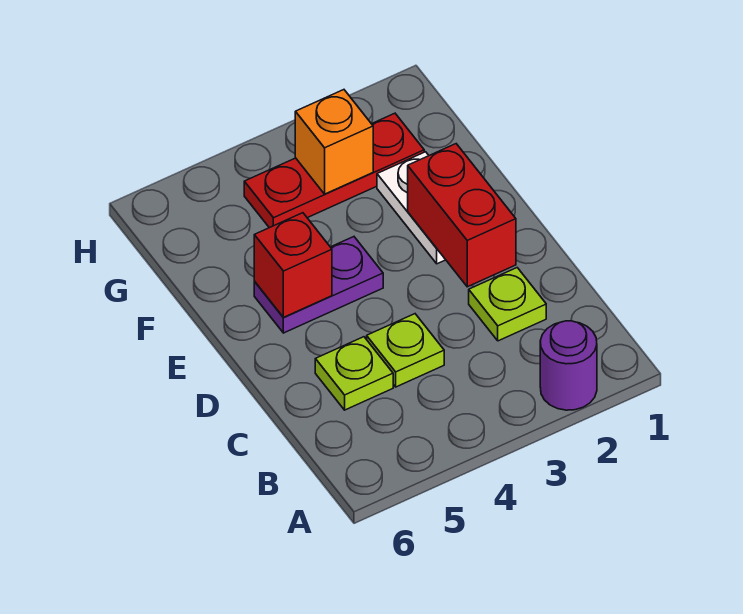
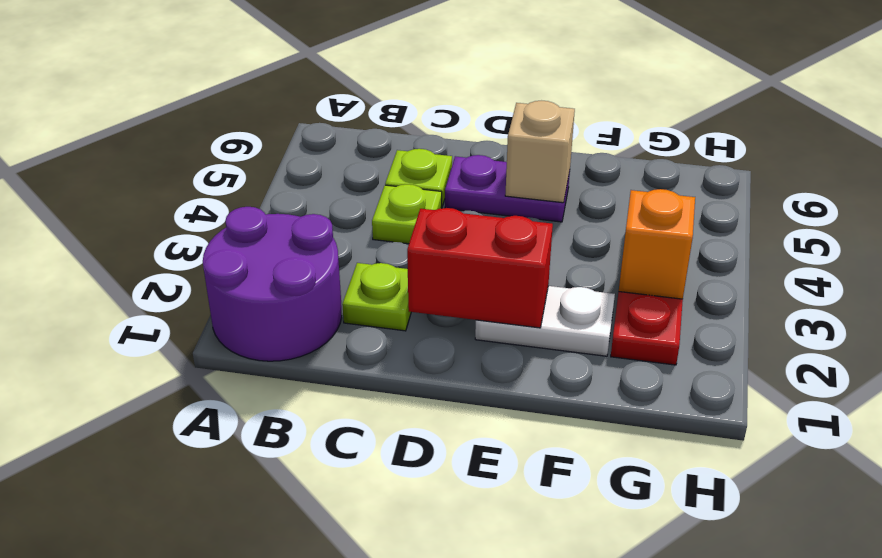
purple 1x1 round brick [540,321,597,410] -> purple 2x2 round brick [203,207,342,361]
purple 1x2 plate [254,237,383,333] -> purple 1x2 plate turned to [445,155,570,222]
red 1x1 brick [254,213,332,317] -> tan 1x1 brick [505,101,575,203]

